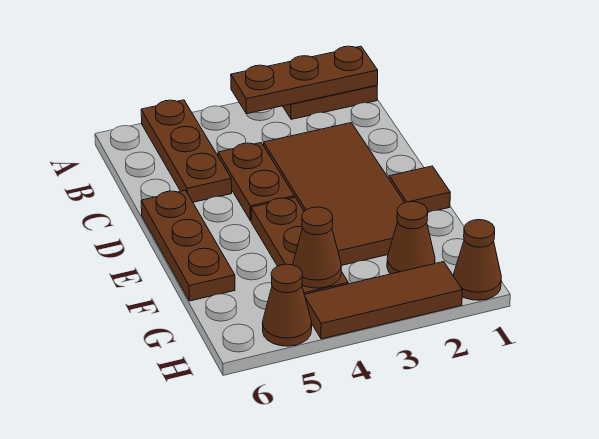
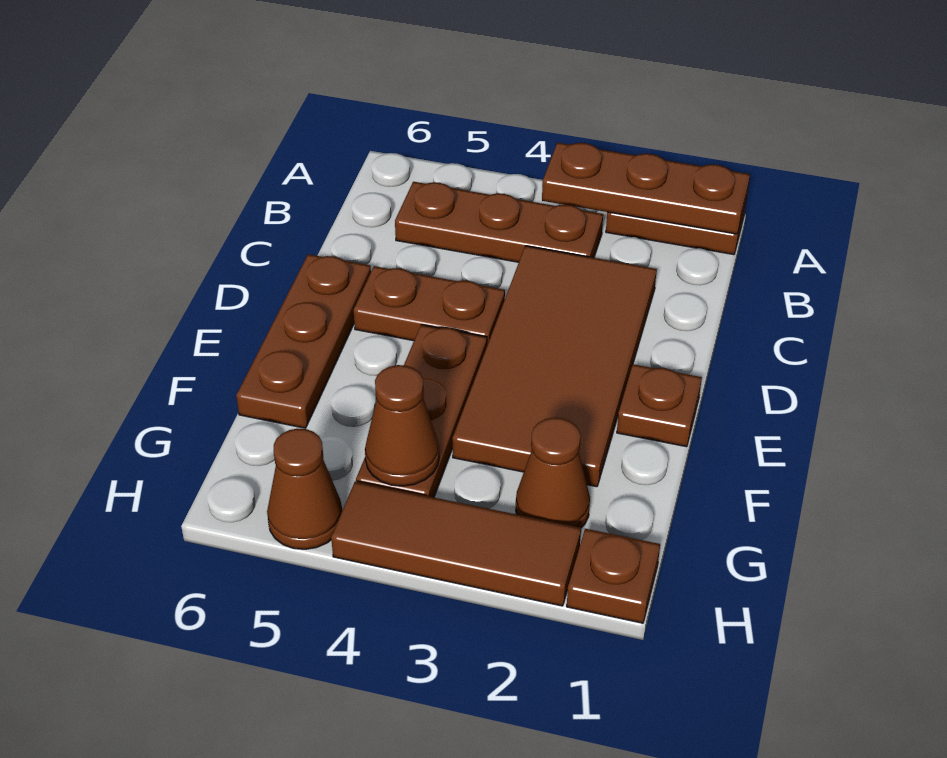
brown 1x3 plate [141,100,232,202] -> brown 1x3 plate turned to [395,182,603,262]
brown 1x2 plate [218,143,295,221] -> brown 1x2 plate turned to [354,266,505,345]
brown 1x1 tile [389,166,450,212] -> brown 1x1 plate [617,364,702,447]
brown 1x1 cone [454,220,501,300] -> brown 1x1 plate [567,529,660,623]

